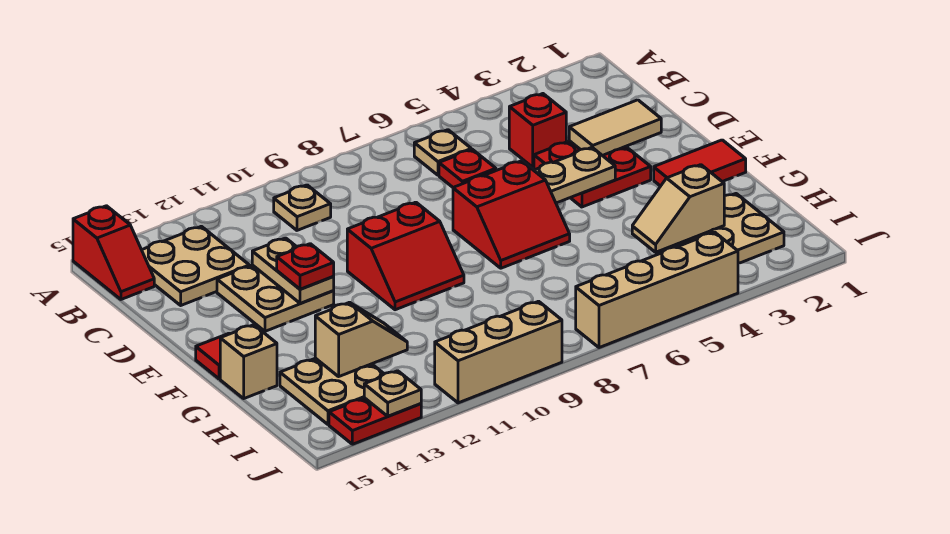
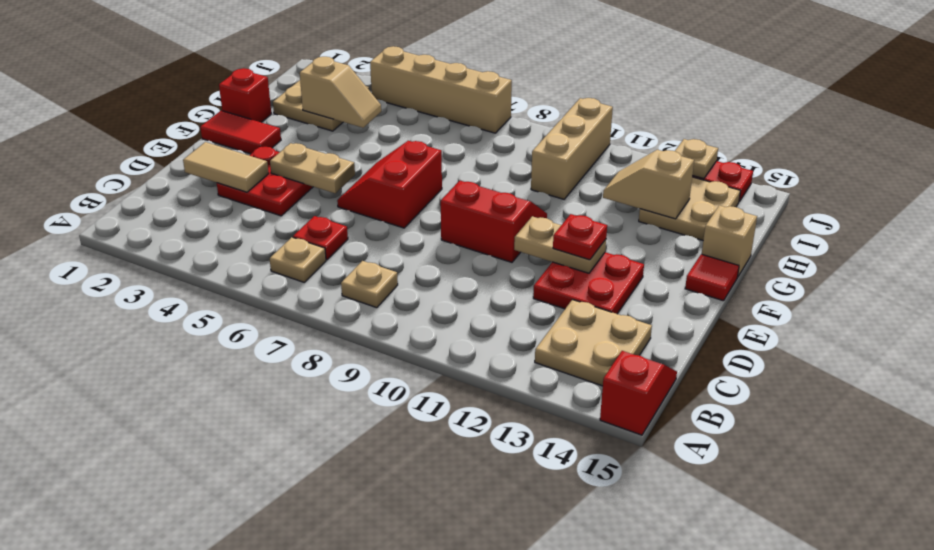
tan 1x1 plate [274,185,331,230] -> tan 1x1 plate moved to [341,261,398,308]
red 1x1 brick [509,94,566,167] -> red 1x1 brick moved to [219,68,271,122]
tan 2x2 plate [217,265,334,331] -> red 2x2 plate [533,252,644,314]
tan 1x2 plate [252,238,334,303] -> tan 1x2 plate turned to [514,216,606,273]
red 2x2 slope [453,161,570,268] -> red 2x2 slope turned to [337,141,442,228]
tan 1x3 brick [435,301,562,403] -> tan 1x3 brick turned to [531,98,613,199]

